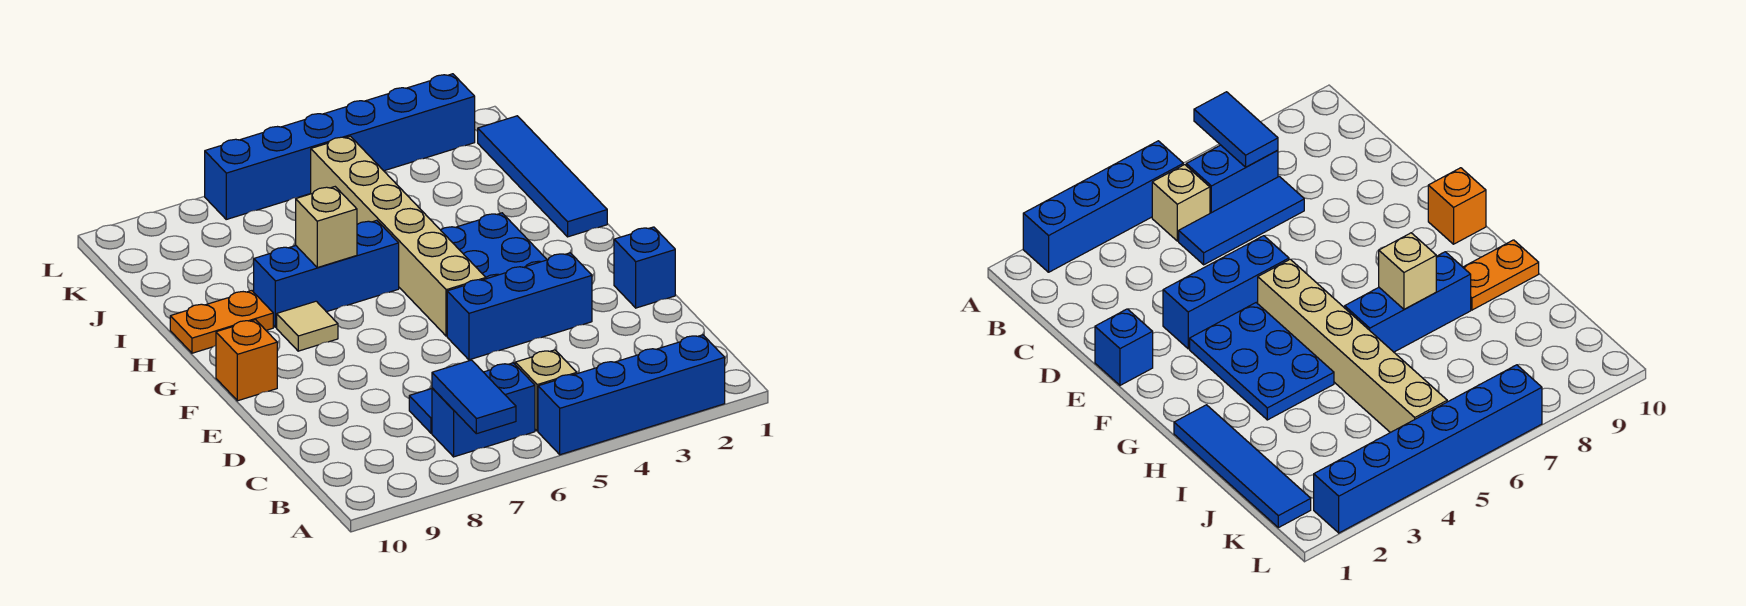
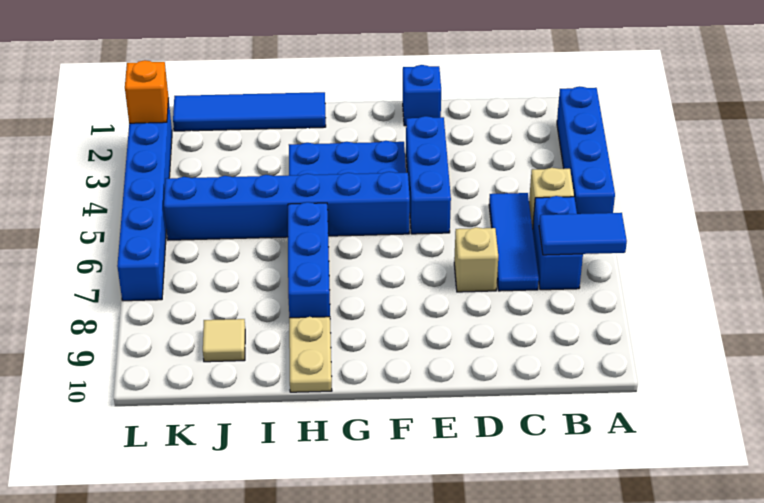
tan 1x6 brick [311,136,486,336] -> blue 1x6 brick [164,172,410,240]
orange 1x1 brick [216,320,277,401] -> orange 1x1 brick moved to [125,60,169,123]
tan 1x1 tile [277,301,338,351] -> tan 1x1 tile moved to [203,319,245,362]
tan 1x1 brick [296,187,357,268] -> tan 1x1 brick moved to [454,227,498,292]
orange 1x2 plate [170,291,273,353] -> tan 1x2 plate [289,317,332,392]

